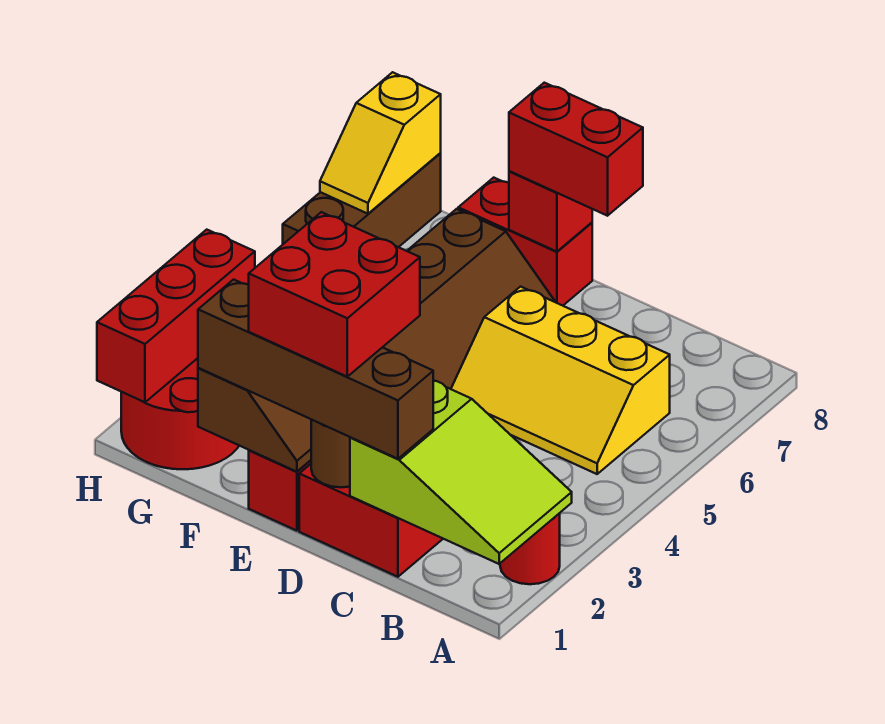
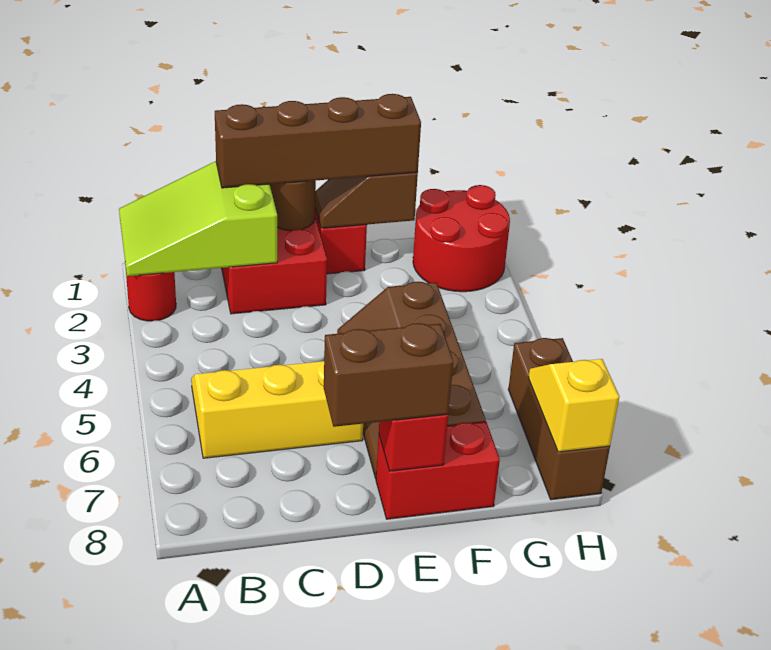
red 2x2 brick [249,212,420,377] -> none
red 1x2 brick [509,83,643,216] -> brown 1x2 brick [324,323,453,427]
red 1x3 brick [97,230,255,402] -> none

